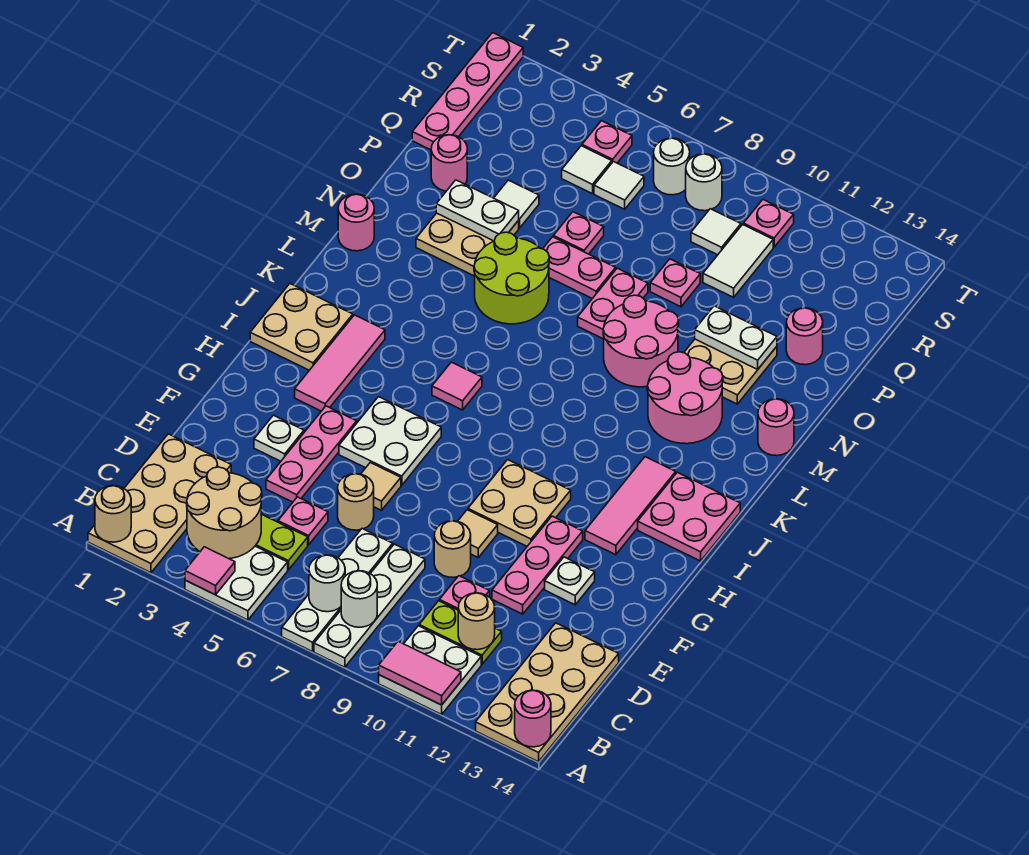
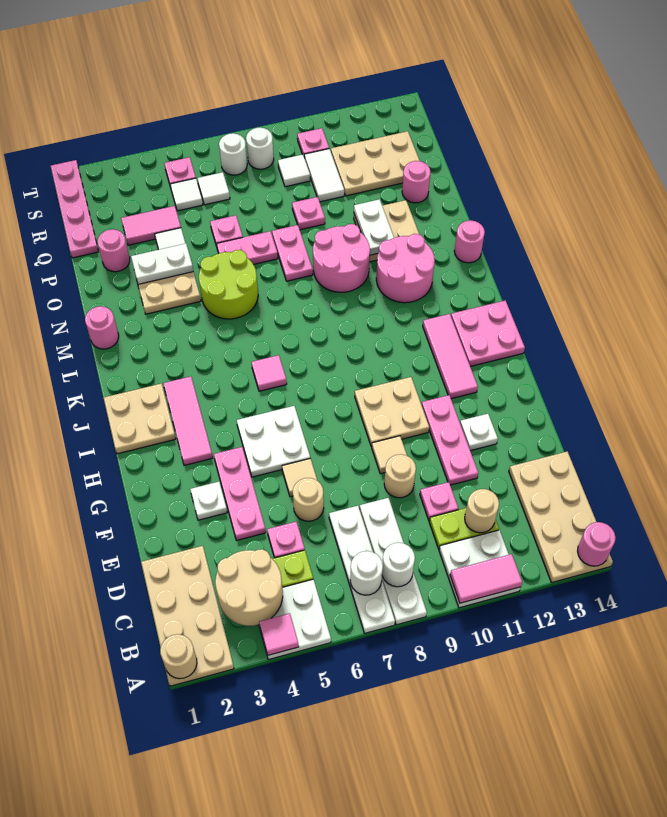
white 1x2 plate [695,306,777,370] -> white 1x2 plate turned to [354,199,394,255]
none -> pink 1x2 tile [121,206,181,245]
none -> tan 2x3 plate [331,131,420,196]

